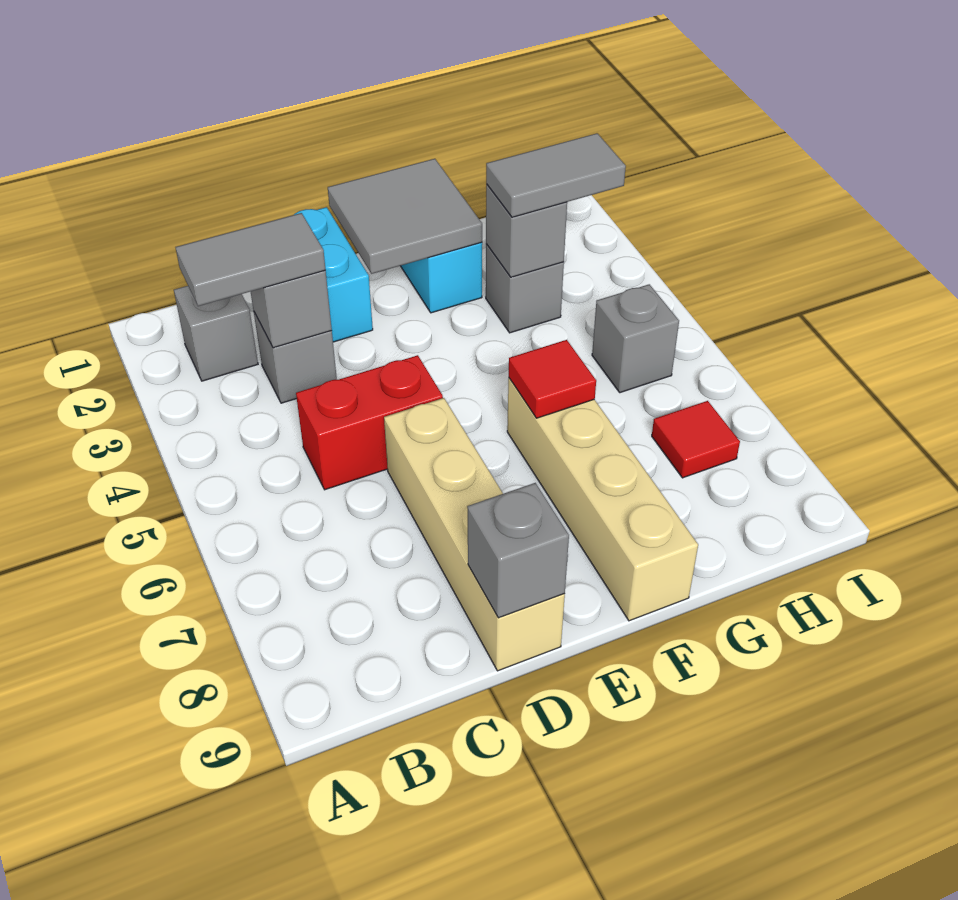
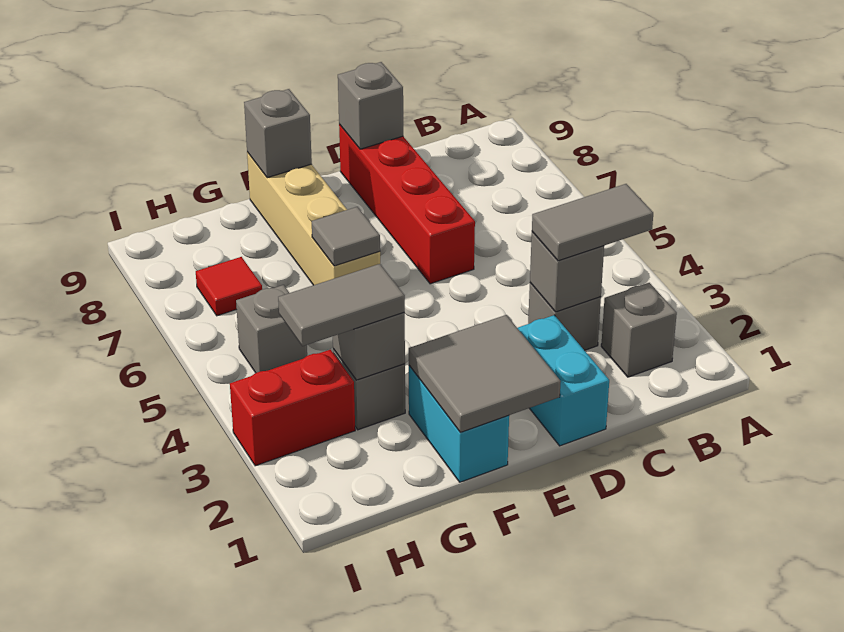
red 1x2 brick [296,355,443,490] -> red 1x2 brick moved to [230,350,355,466]
tan 1x4 brick [384,398,565,671] -> red 1x4 brick [339,125,475,284]
red 1x1 tile [509,340,596,418] -> grey 1x1 tile [312,207,380,266]
none -> grey 1x1 brick [244,89,312,178]

